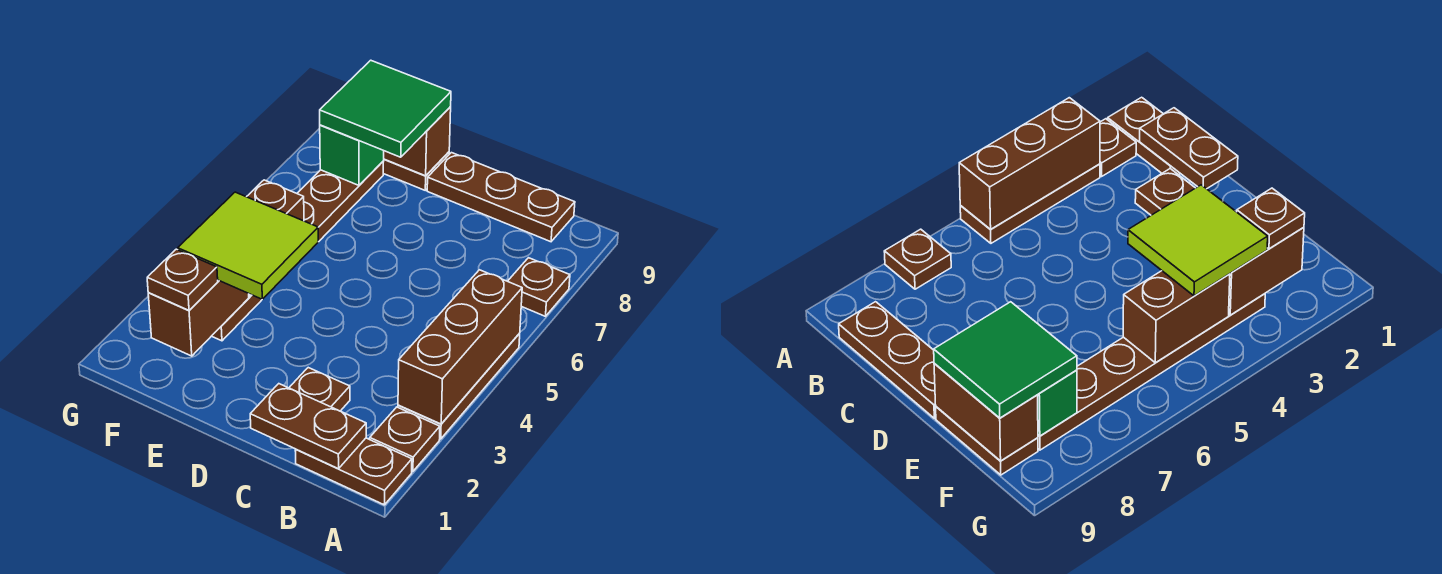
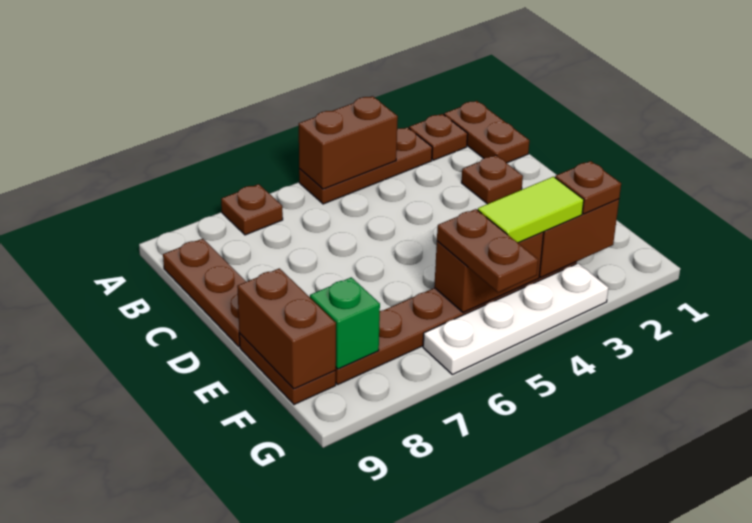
brown 1x3 brick [398,270,522,424] -> brown 1x2 brick [299,96,398,189]
brown 1x2 plate [250,384,366,469] -> brown 1x2 plate moved to [437,209,538,292]
lime 2x2 tile [178,192,318,299] -> lime 1x2 tile [478,177,584,243]
green 2x2 tile [320,60,451,157] -> none
none -> white 1x4 plate [423,263,608,374]

